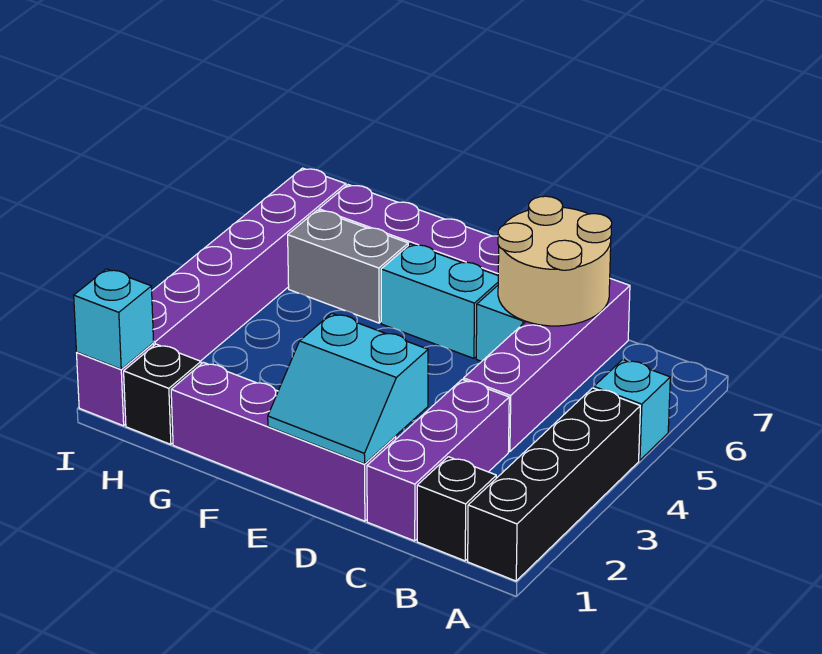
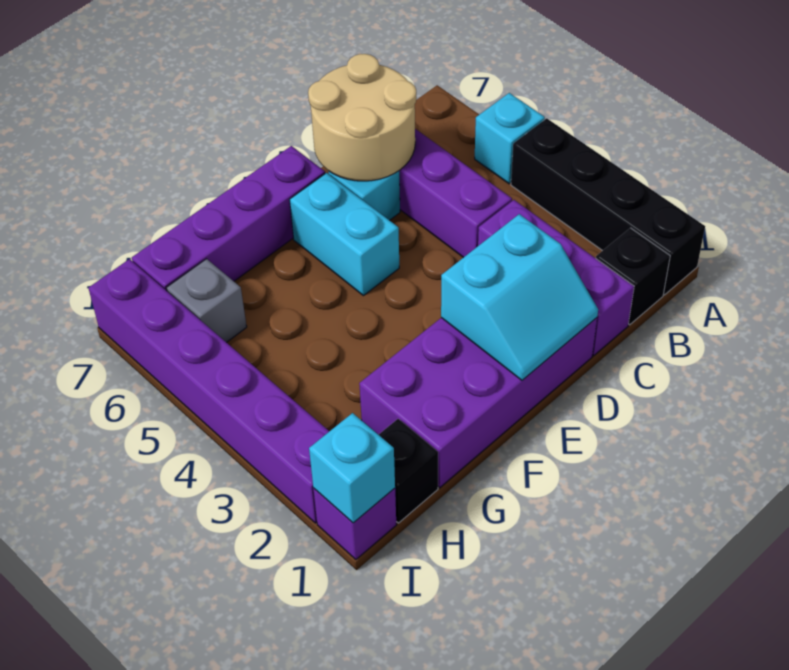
purple 1x4 brick [171,362,396,521] -> purple 2x4 brick [359,318,597,488]
cyan 1x2 brick [381,244,498,358] -> cyan 1x2 brick turned to [290,173,399,296]
grey 1x2 brick [288,210,408,323] -> grey 1x1 brick [166,259,247,342]

